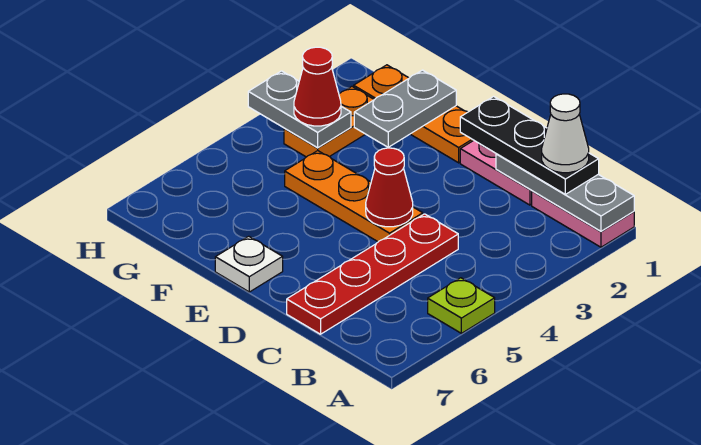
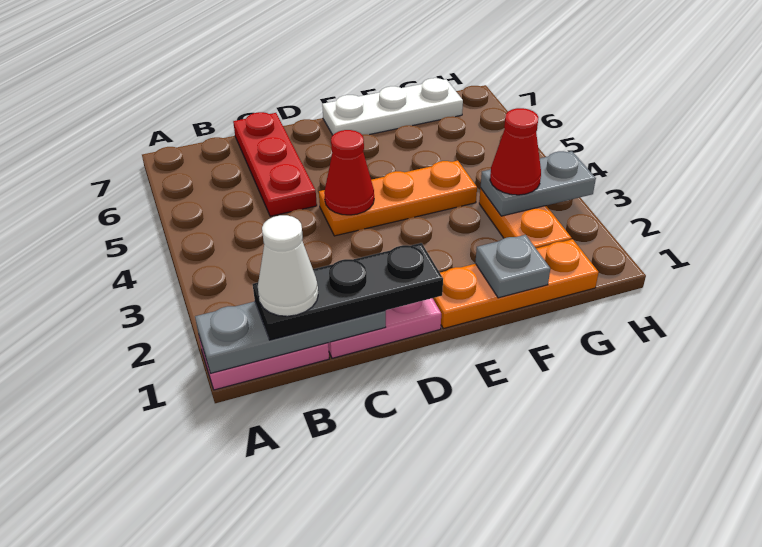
lime 1x1 plate [428,278,495,333] -> none
red 1x4 plate [287,214,458,334] -> red 1x3 plate [233,112,317,216]
white 1x1 plate [215,236,283,292] -> white 1x3 plate [322,78,463,135]
grey 1x2 plate [354,70,456,147] -> grey 1x1 plate [475,235,550,298]

